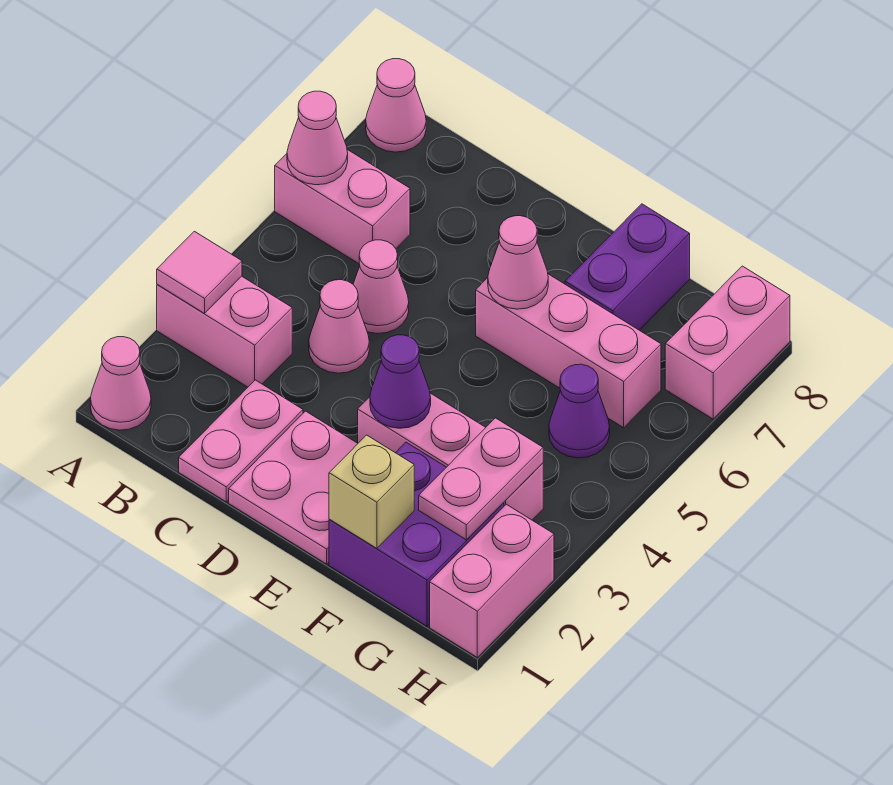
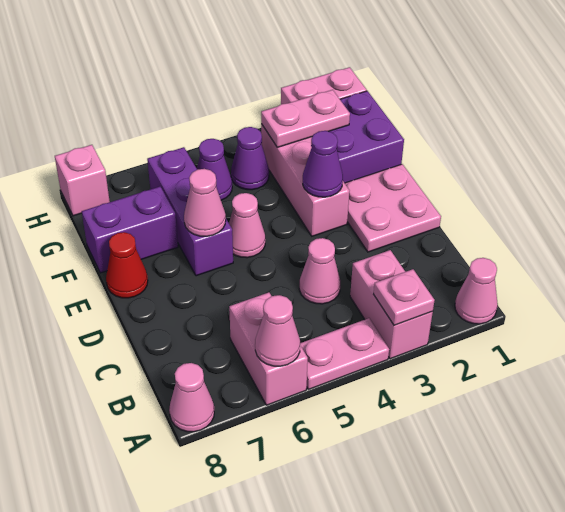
pink 1x1 tile [157,231,242,313] -> pink 1x1 plate [374,269,435,325]
pink 1x2 plate [179,380,303,502] -> pink 1x2 plate moved to [300,318,389,389]
pink 1x1 cone [353,240,409,334] -> pink 1x1 cone moved to [229,193,265,258]
pink 1x3 brick [476,274,661,428] -> purple 1x3 brick [147,147,233,276]
none -> red 1x1 cone [106,232,148,298]
tan 1x1 brick [329,435,414,548] -> none
none -> purple 1x1 cone [231,127,269,190]
pink 1x2 brick [665,266,790,419] -> pink 1x1 brick [55,145,110,216]

